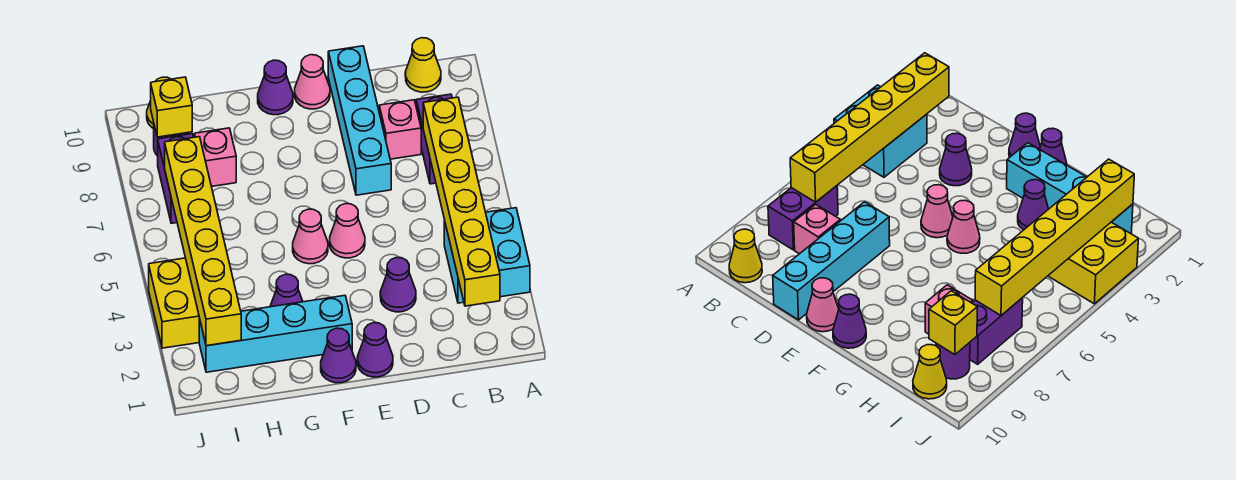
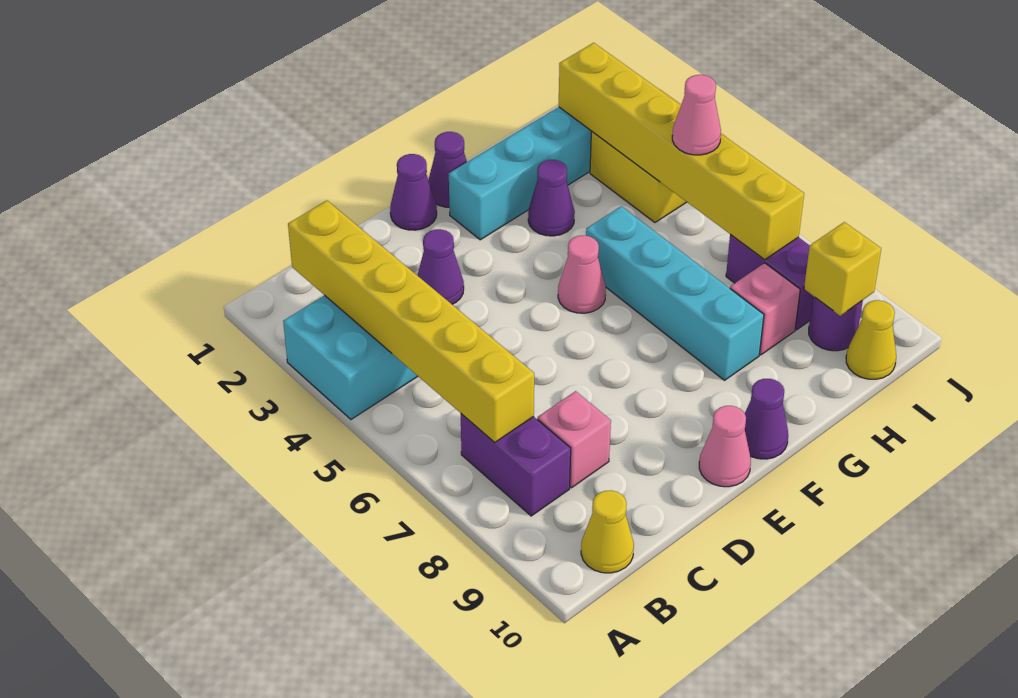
cyan 1x4 brick [328,46,391,195] -> cyan 1x4 brick moved to [586,206,764,380]
pink 1x1 cone [330,204,365,258] -> pink 1x1 cone moved to [672,75,721,155]

